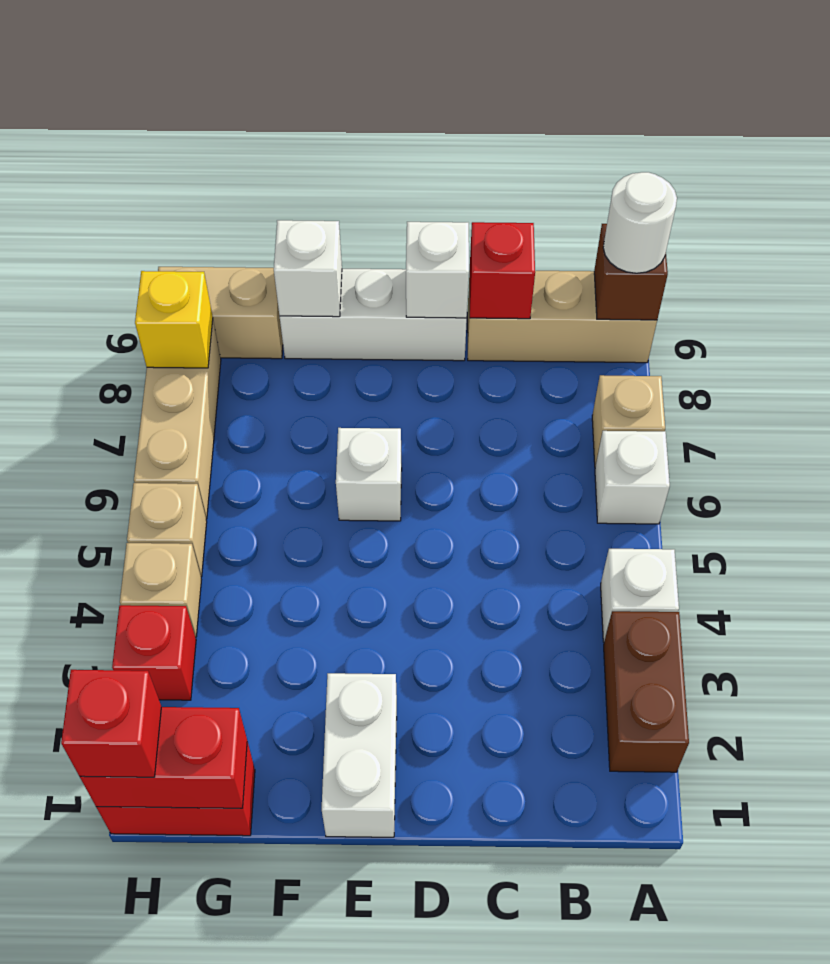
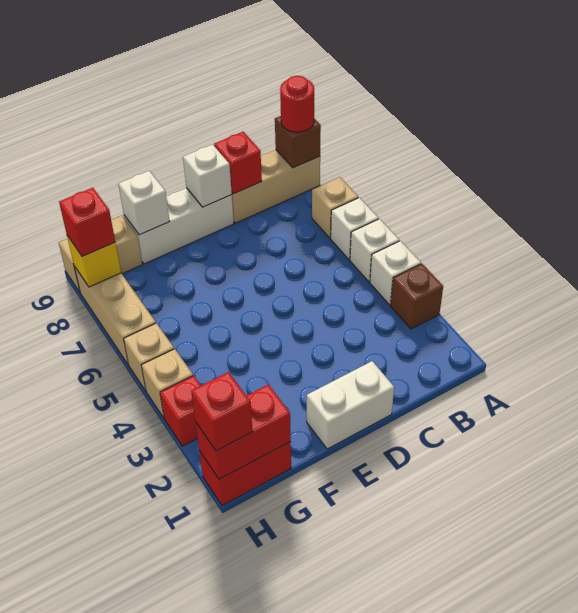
brown 1x2 brick [604,611,689,772] -> brown 1x1 brick [391,264,443,329]
white 1x1 round brick [603,172,677,273] -> red 1x1 round brick [280,76,314,132]
white 1x2 brick [322,673,397,837] -> white 1x2 brick turned to [307,361,394,449]
white 1x1 brick [336,428,402,521] -> white 1x1 brick moved to [350,219,399,282]
none -> red 1x1 brick [59,188,115,257]

